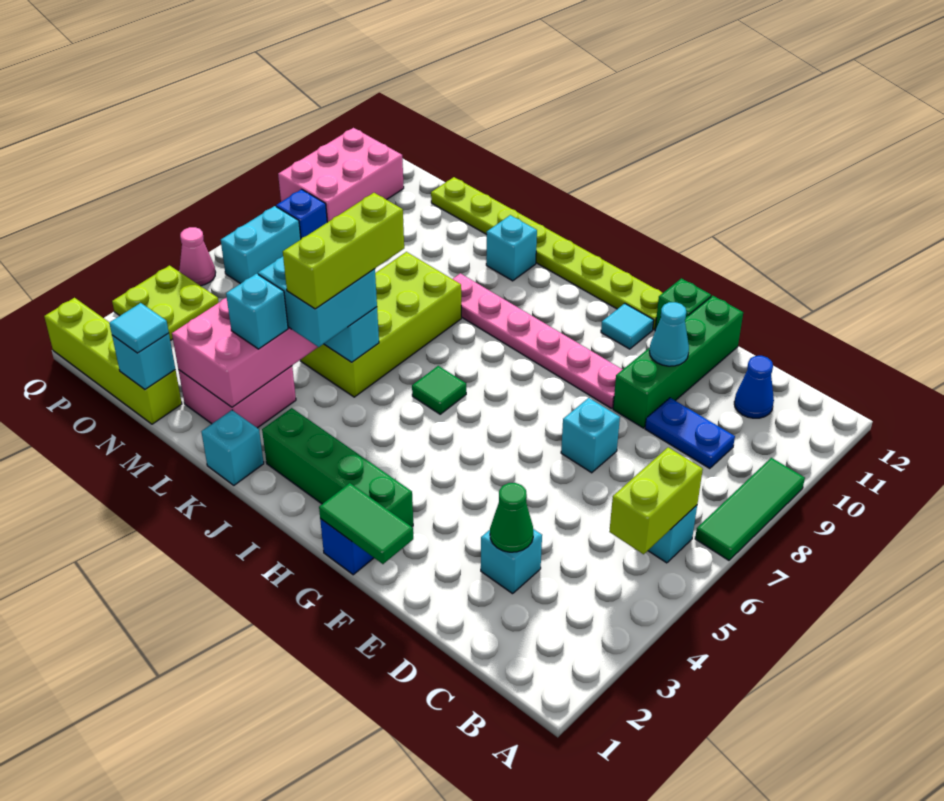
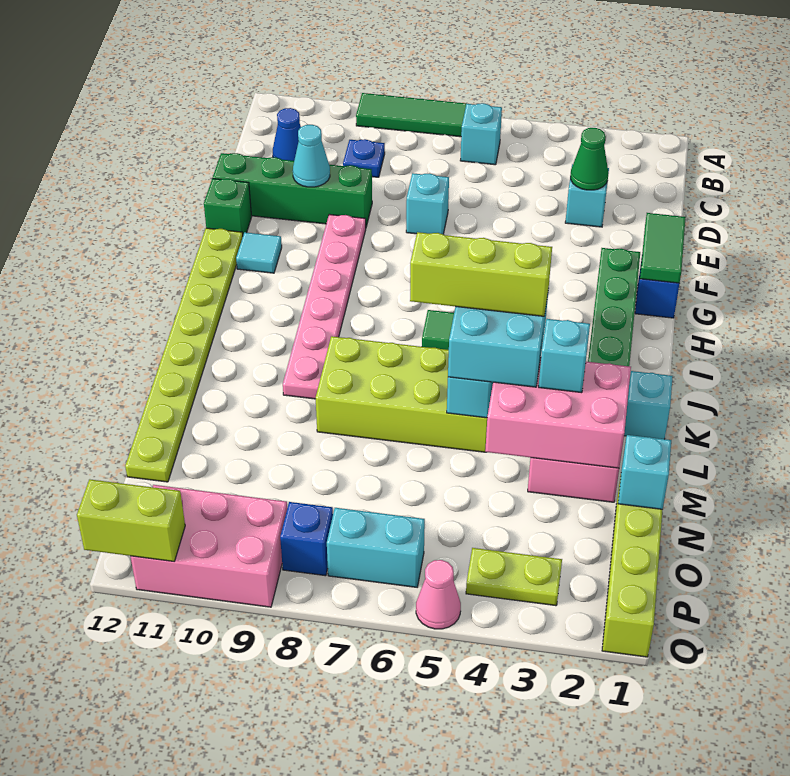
lime 1x2 brick [609,447,703,554] -> lime 1x2 brick moved to [77,479,185,561]
blue 1x2 plate [645,398,735,469] -> blue 1x1 plate [343,139,385,177]
cyan 1x1 brick [486,215,537,281] -> none
cyan 1x1 tile [109,303,169,353] -> none
lime 2x2 plate [112,265,219,341] -> lime 1x2 plate [466,548,562,606]

